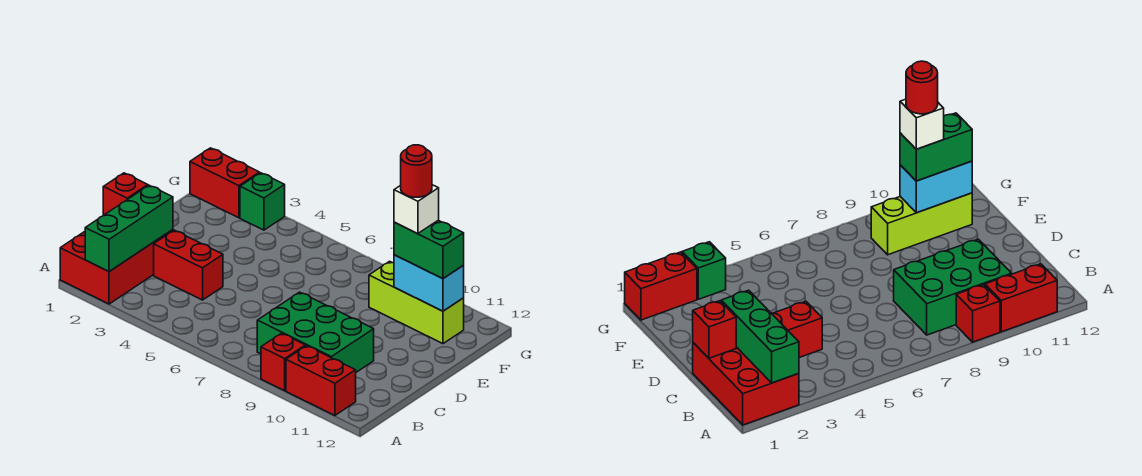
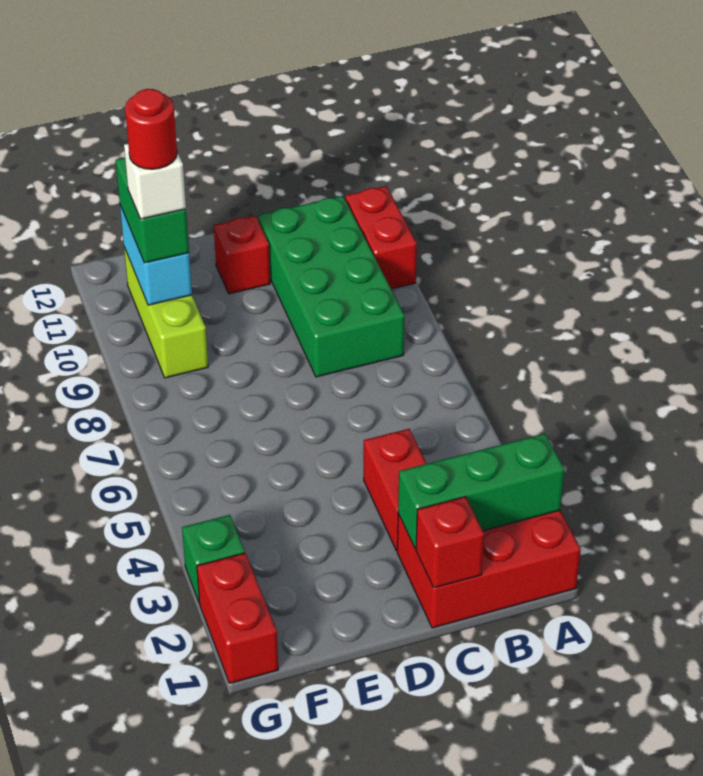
red 1x1 brick [261,333,305,391] -> red 1x1 brick moved to [214,216,270,294]
green 2x3 brick [257,292,374,372] -> green 2x4 brick [258,196,405,377]

